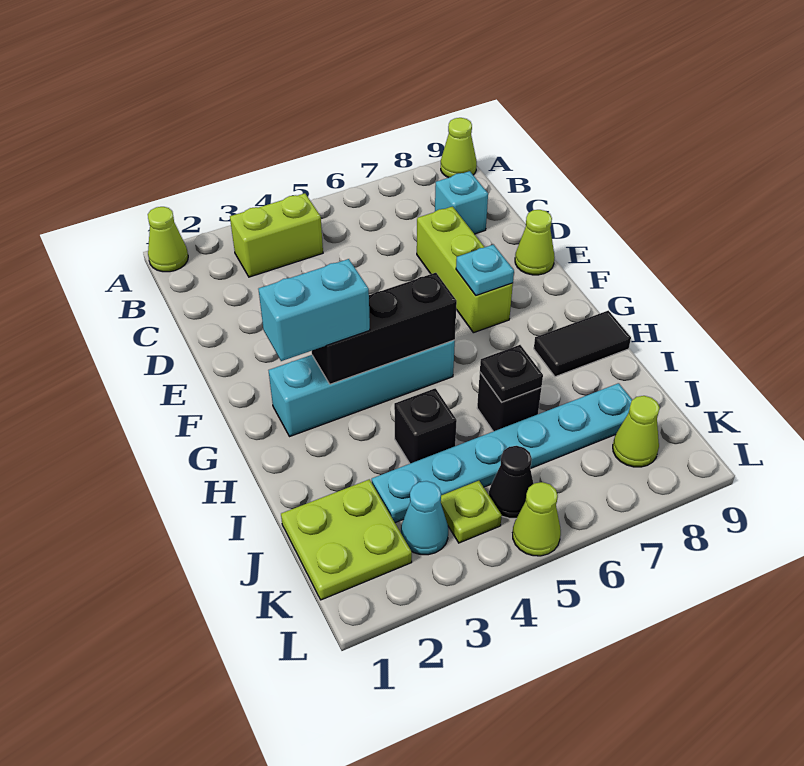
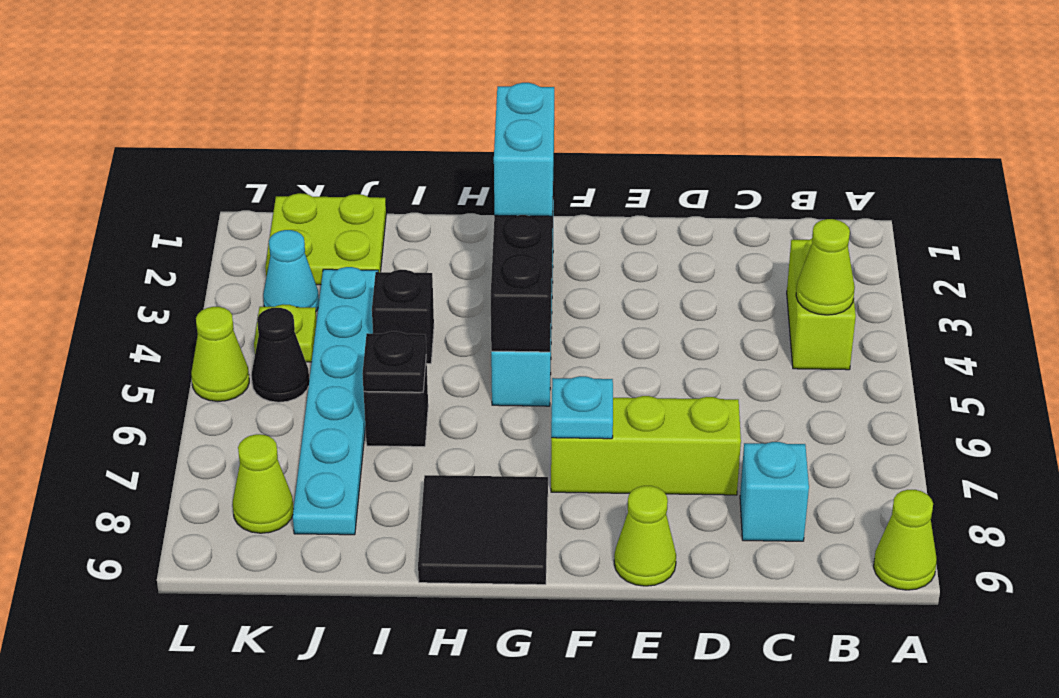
lime 1x1 cone [148,207,188,272] -> lime 1x1 cone moved to [796,219,855,315]
black 1x2 tile [534,311,631,377] -> black 2x2 tile [418,475,548,585]

